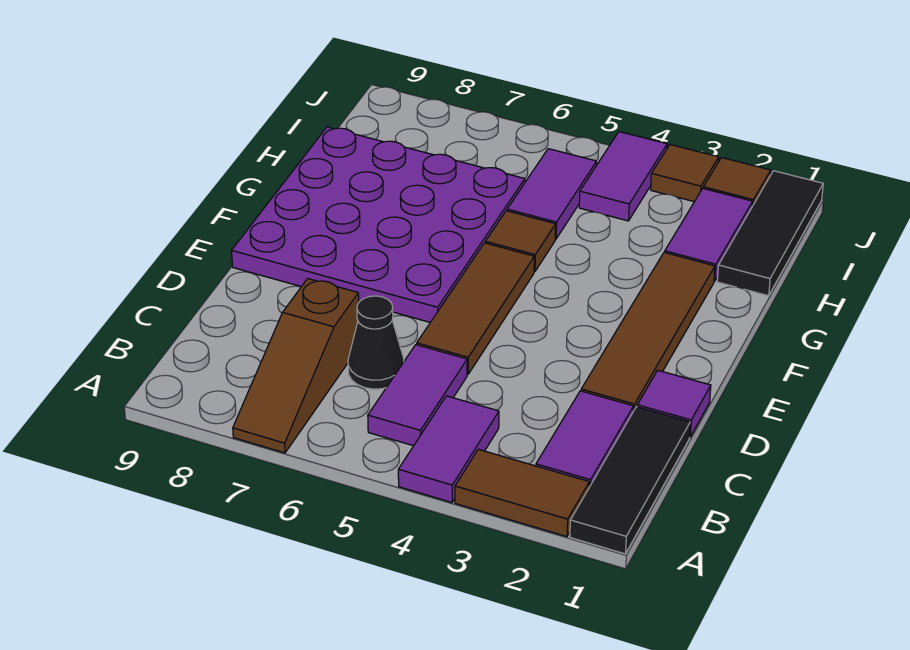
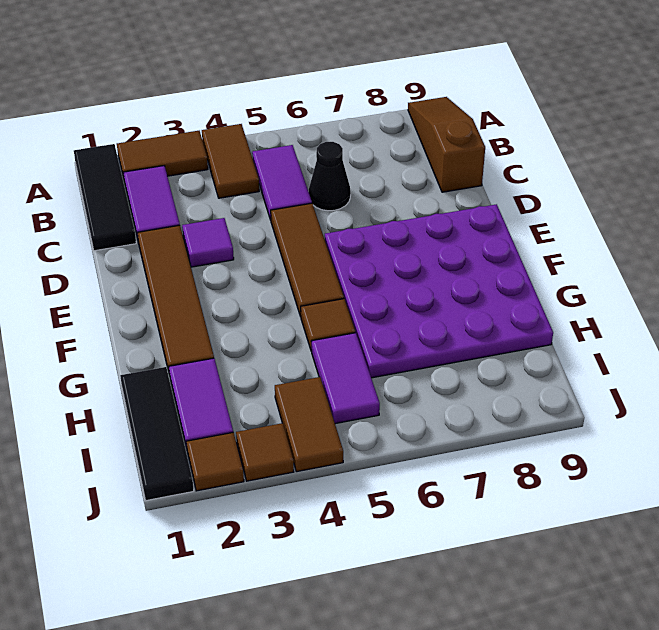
purple 1x2 tile [398,396,499,502] -> brown 1x2 tile [202,124,259,198]
brown 1x3 slope [233,279,359,453] -> brown 1x3 slope moved to [408,97,485,192]
purple 1x1 tile [637,370,711,437] -> purple 1x1 tile moved to [182,218,234,267]
purple 1x2 tile [579,132,667,221] -> brown 1x2 tile [275,377,343,472]

